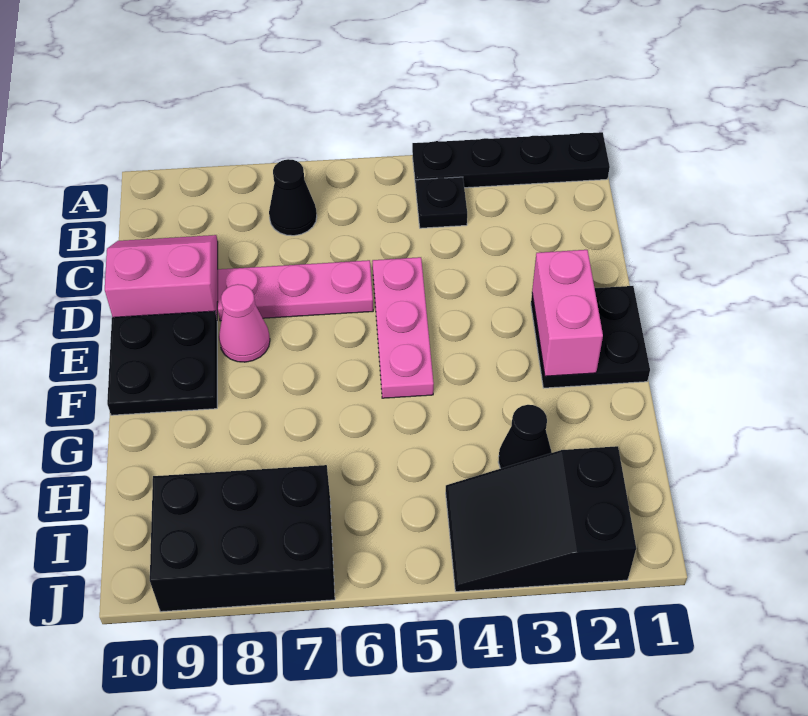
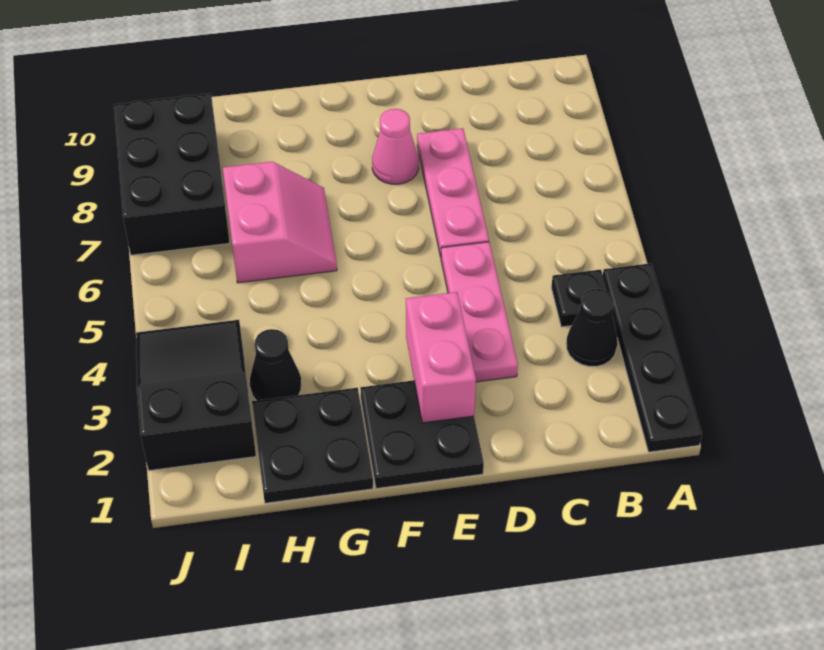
black 1x1 cone [269,159,317,236] -> black 1x1 cone moved to [566,289,617,366]
pink 2x2 slope [105,235,218,318] -> pink 2x2 slope moved to [223,162,337,283]
pink 1x3 plate [373,257,434,398] -> pink 1x3 plate turned to [441,242,518,382]
pink 1x2 brick [532,250,603,376] -> pink 1x2 brick turned to [406,292,476,423]
black 2x2 plate [107,311,217,415] -> black 2x2 plate moved to [252,388,373,503]

